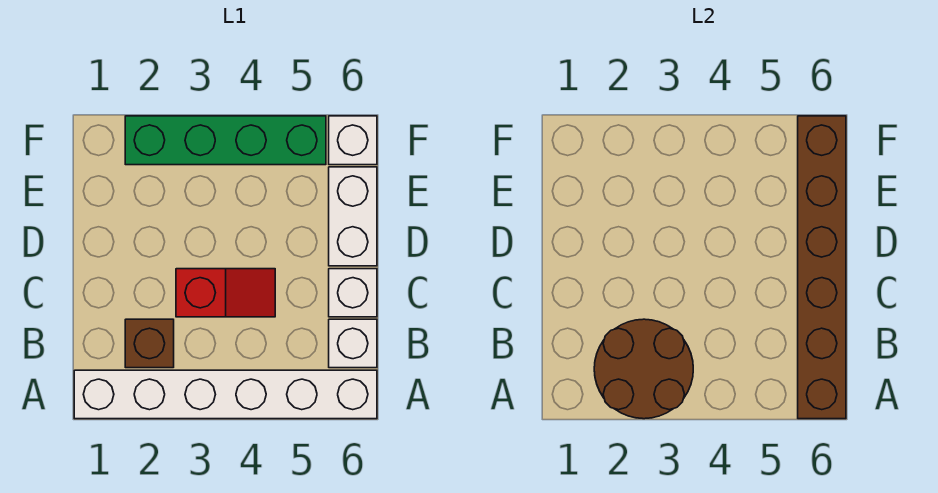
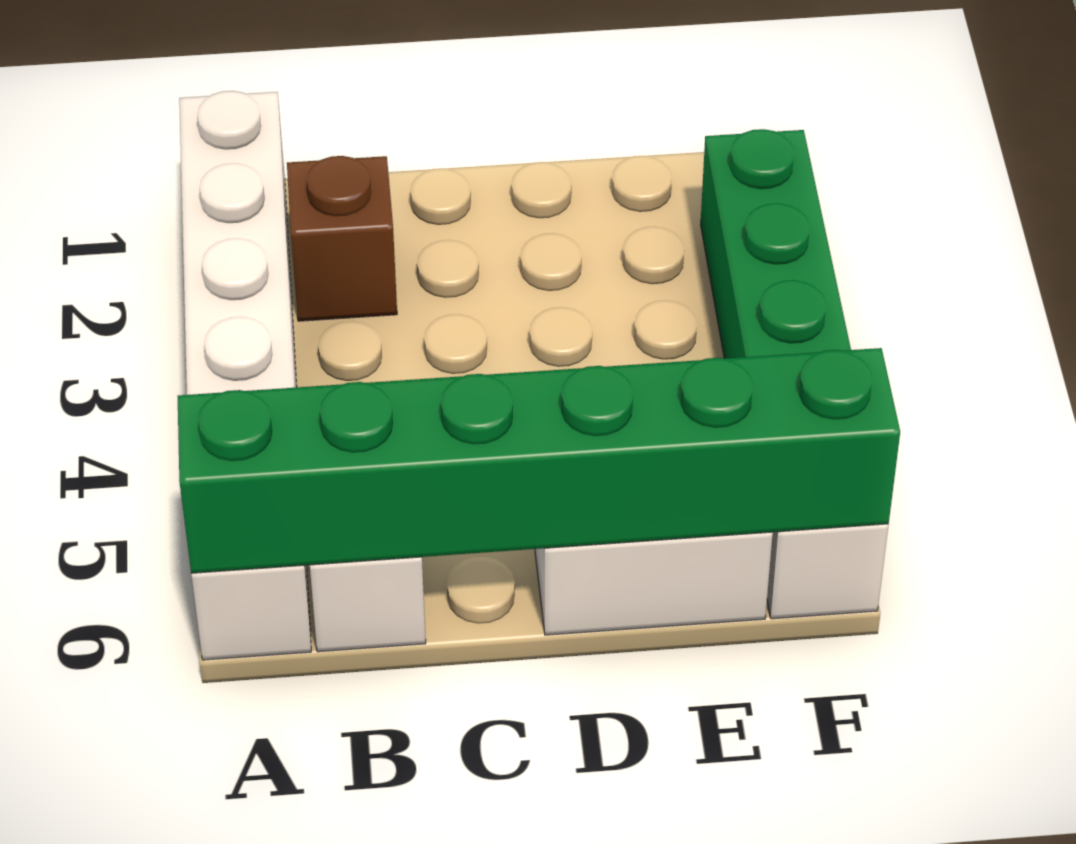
brown 2x2 round brick [594,319,693,419] -> none
brown 1x6 brick [798,116,846,419] -> green 1x6 brick [178,348,900,573]
red 1x2 slope [176,269,275,317] -> none
white 1x1 brick [329,269,377,317] -> none

